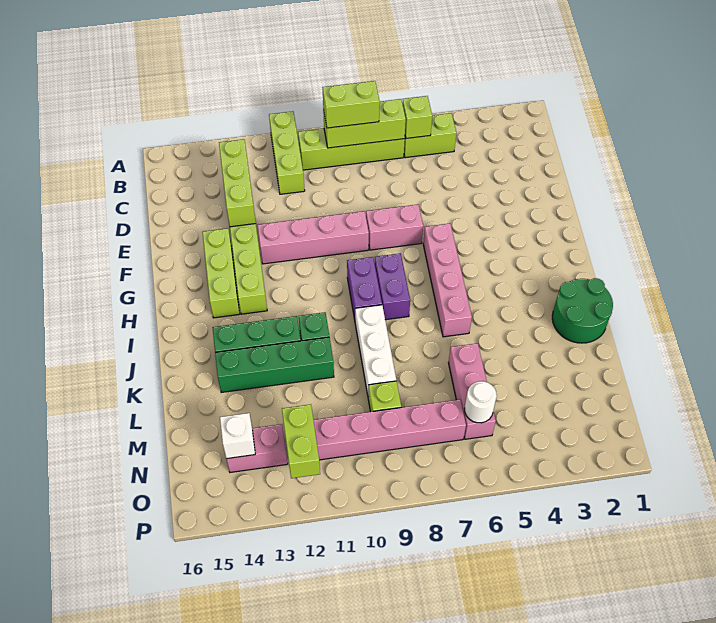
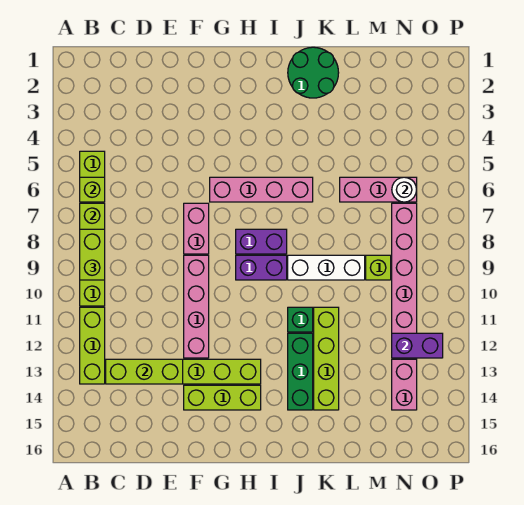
lime 1x3 brick [269,111,305,194] -> lime 1x3 brick turned to [80,307,105,384]
green 1x4 brick [215,337,334,393] -> lime 1x4 brick [314,307,339,410]
lime 1x2 brick [282,405,320,478] -> purple 1x2 brick [392,333,443,358]
white 1x1 brick [220,413,255,459] -> none

